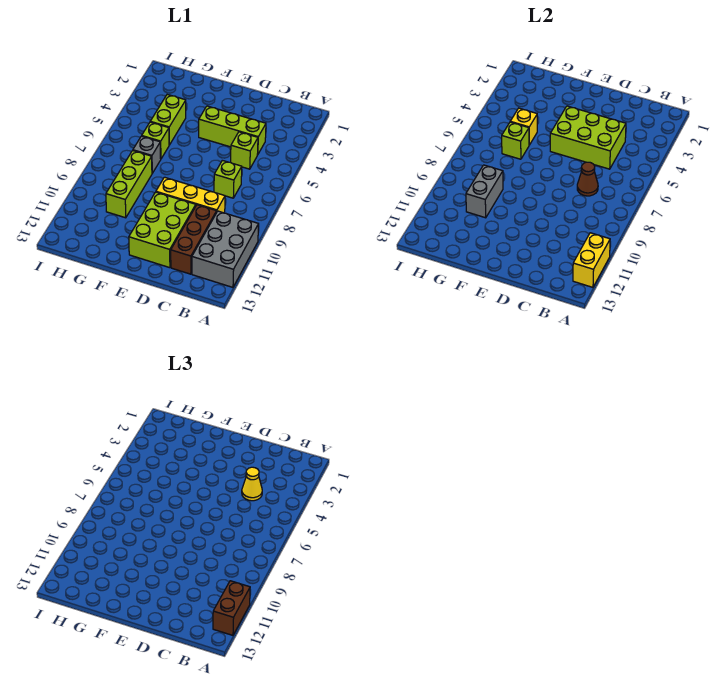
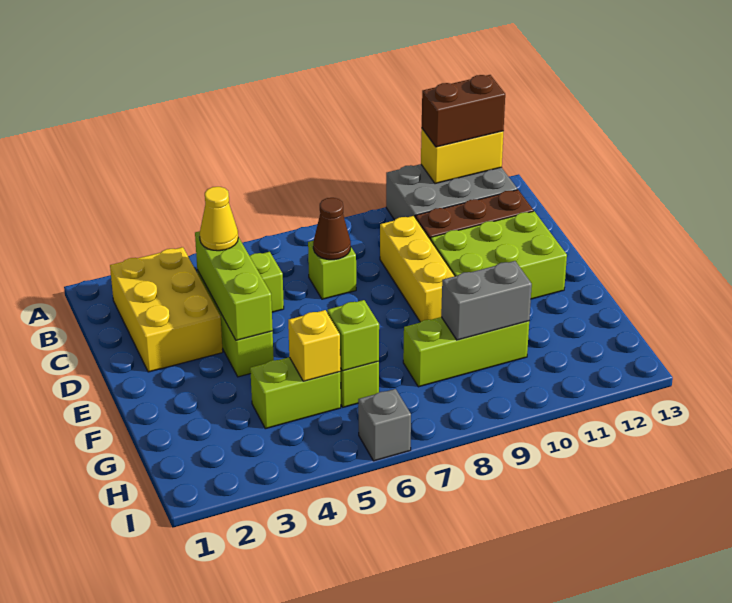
none -> yellow 2x3 brick [110,247,223,372]
lime 2x3 brick [550,106,626,169] -> lime 1x3 brick [195,231,273,340]
grey 1x1 brick [133,136,161,173] -> grey 1x1 brick moved to [358,389,411,461]

